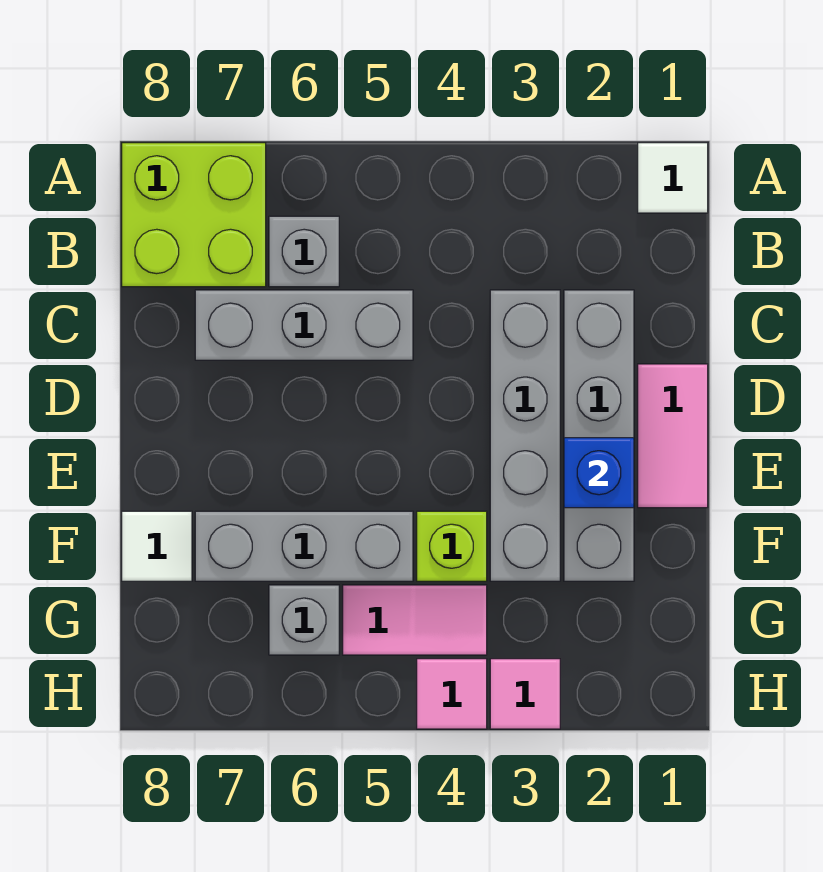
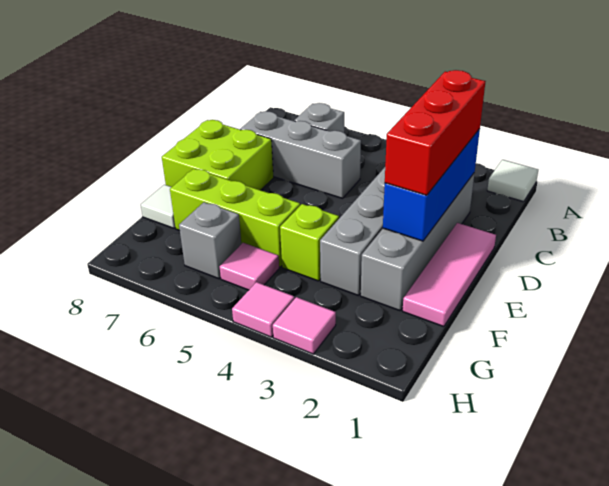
lime 2x2 brick [122,143,266,287] -> lime 2x2 brick moved to [162,120,274,190]
none -> red 1x3 brick [385,70,486,195]
pink 1x2 tile [638,364,708,508] -> pink 1x3 tile [403,223,496,327]
blue 1x1 brick [564,438,634,508] -> blue 1x3 brick [383,129,480,241]
grey 1x3 brick [195,511,413,581] -> lime 1x3 brick [170,169,300,267]
pink 1x2 tile [343,585,487,655] -> pink 1x1 tile [220,243,279,290]

